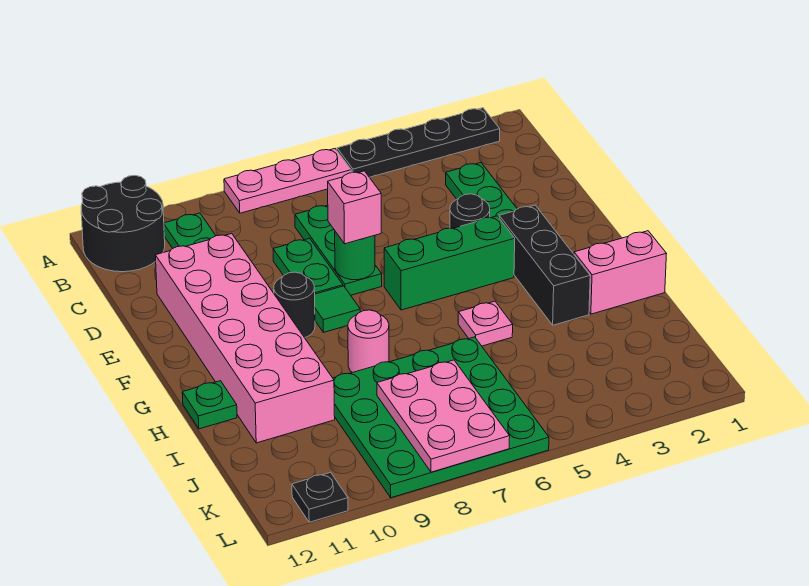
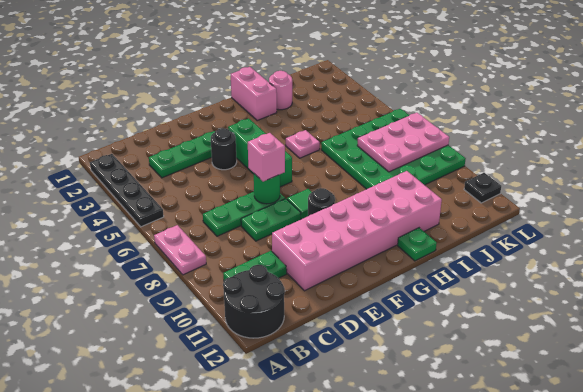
pink 1x3 plate [224,149,351,213] -> pink 1x2 plate [154,225,206,275]
black 1x3 brick [499,205,590,325] -> none
pink 1x1 round brick [348,310,389,373] -> pink 1x1 round brick moved to [269,71,292,110]

